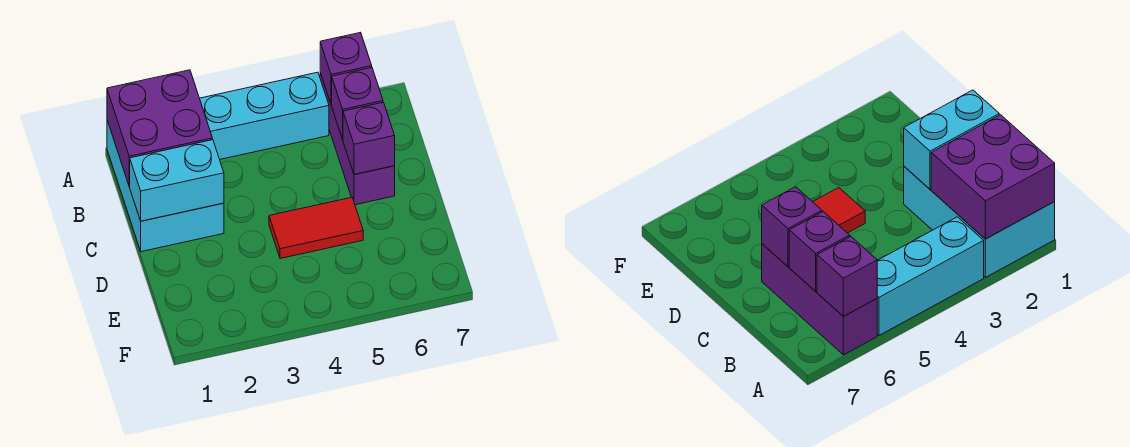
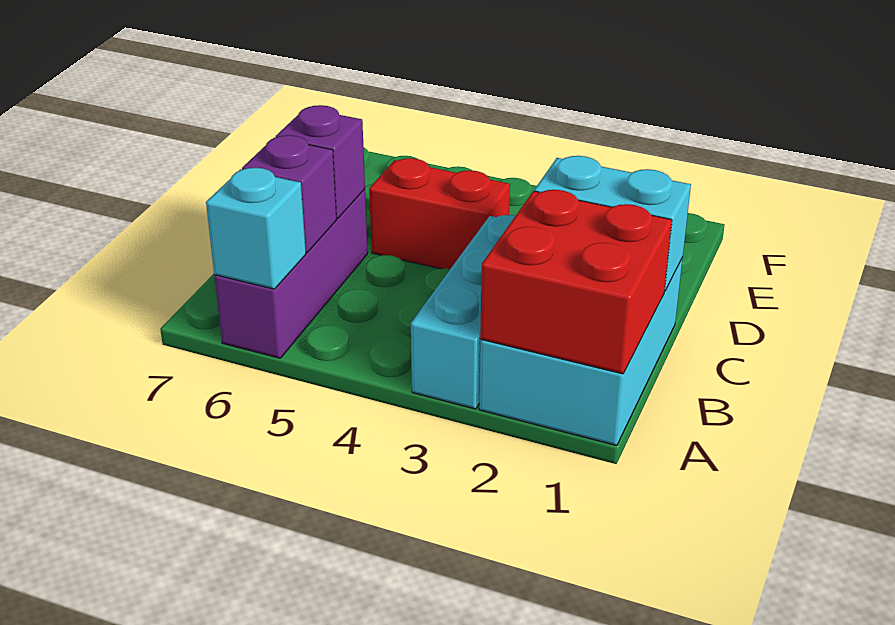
purple 2x2 brick [107,70,212,186] -> red 2x2 brick [480,190,672,374]
cyan 1x3 brick [200,72,329,159] -> cyan 1x3 brick turned to [411,215,515,409]
purple 1x1 brick [320,32,372,105] -> cyan 1x1 brick [206,168,306,289]
red 1x2 tile [269,197,363,259] -> red 1x2 brick [369,158,510,269]

